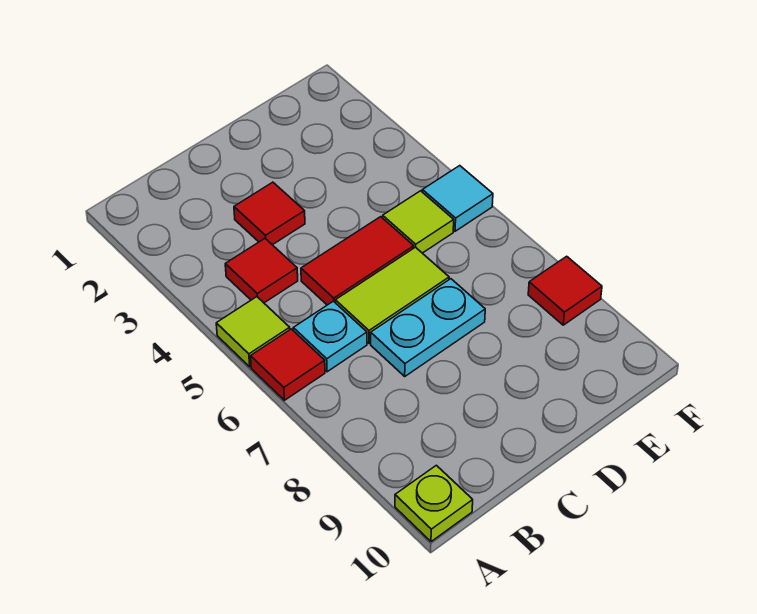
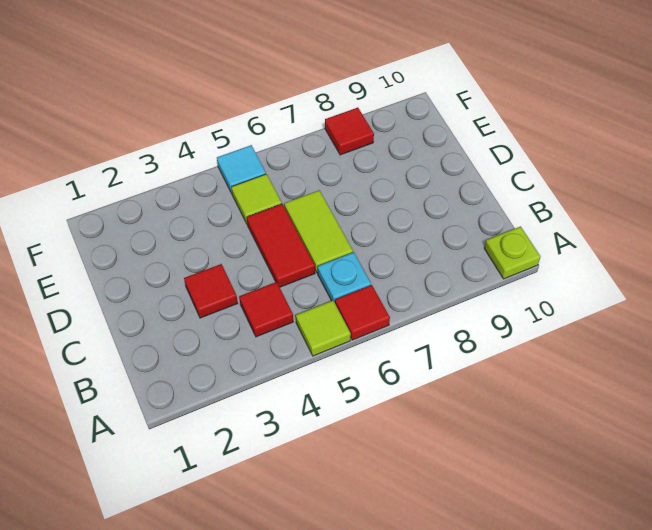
cyan 1x2 plate [371,279,485,376] -> none

